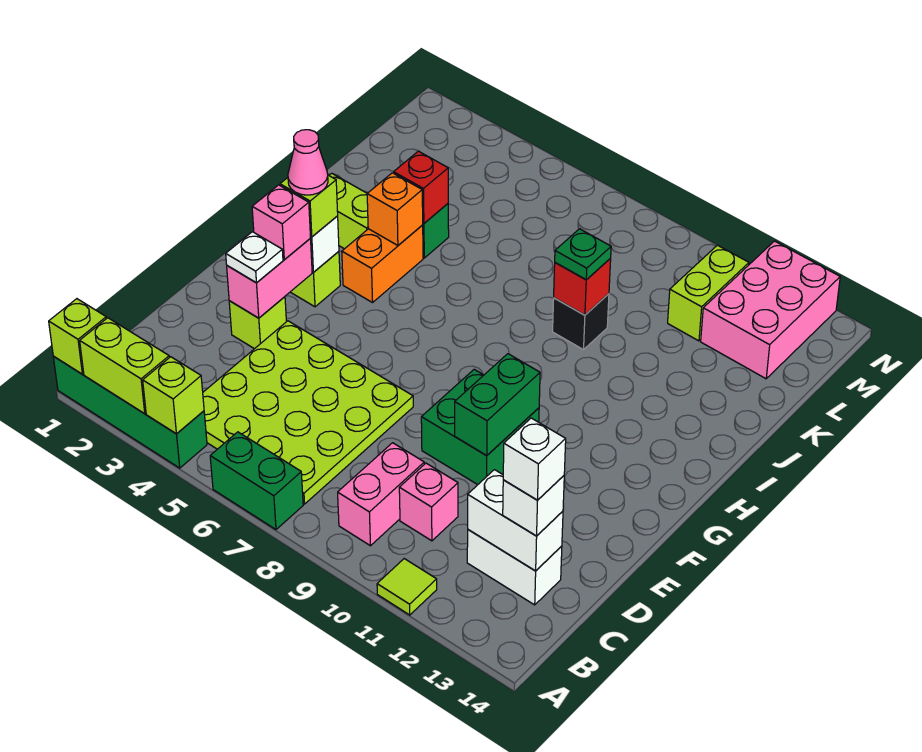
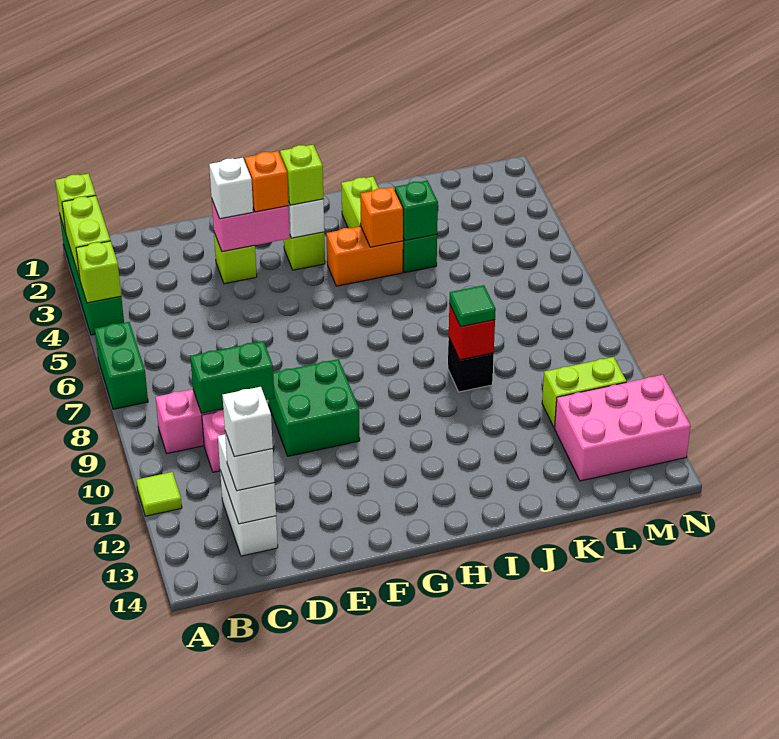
lime 4x4 plate [203,321,413,504] -> none
white 1x1 plate [226,232,283,283] -> white 1x1 brick [209,158,253,219]
green 1x2 brick [455,354,540,456] -> green 1x2 brick moved to [190,341,274,413]
pink 1x1 brick [252,185,311,260] -> orange 1x1 brick [245,151,288,212]
pink 1x1 cone [288,130,328,195] -> none
red 1x1 brick [394,151,448,224] -> green 1x1 brick [395,181,438,241]
green 1x1 plate [555,229,611,280] -> green 1x1 tile [449,285,496,327]

